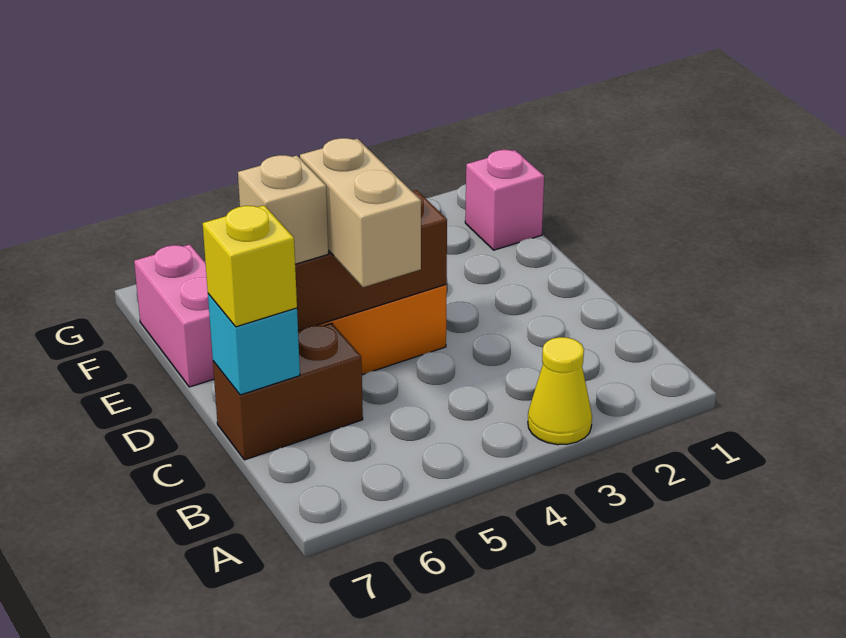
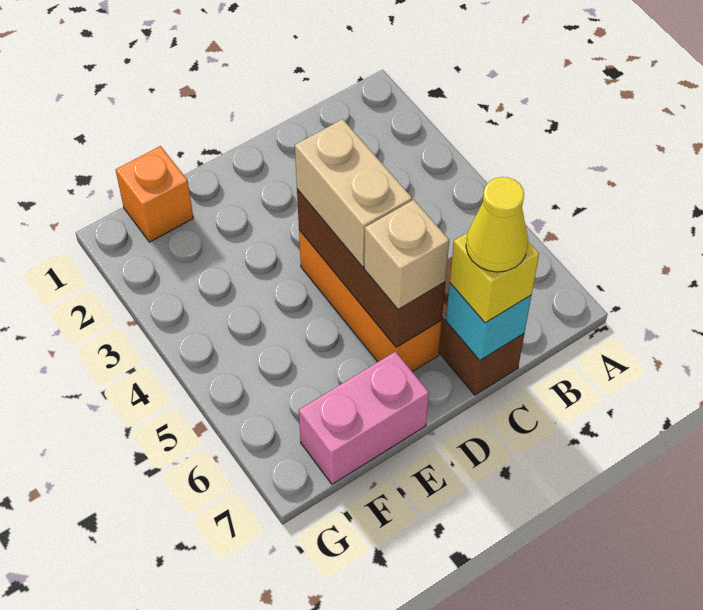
yellow 1x1 cone [528,337,592,445] -> yellow 1x1 cone moved to [466,177,528,272]
tan 1x2 brick [300,138,421,287] -> tan 1x2 brick turned to [295,119,412,267]
pink 1x1 brick [465,150,544,250] -> orange 1x1 brick [116,146,193,242]

